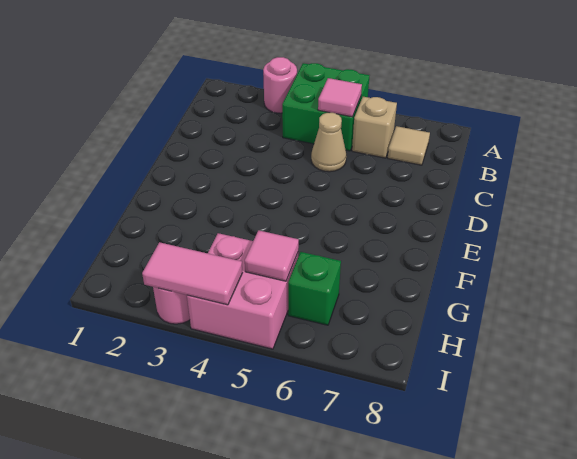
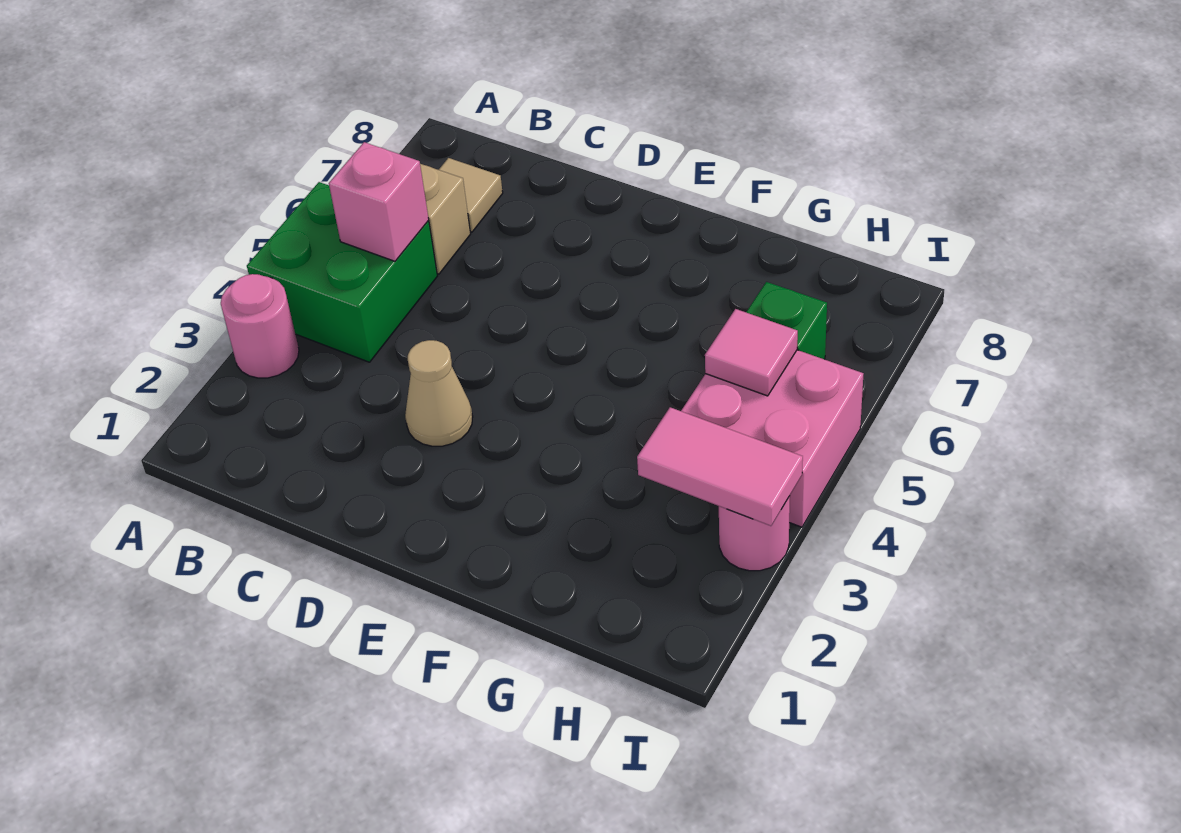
pink 1x1 tile [318,78,362,117] -> pink 1x1 brick [329,142,429,261]
tan 1x1 cone [311,113,346,172] -> tan 1x1 cone moved to [405,340,473,446]
pink 1x2 tile [142,242,242,305] -> pink 1x2 tile turned to [637,407,803,526]

